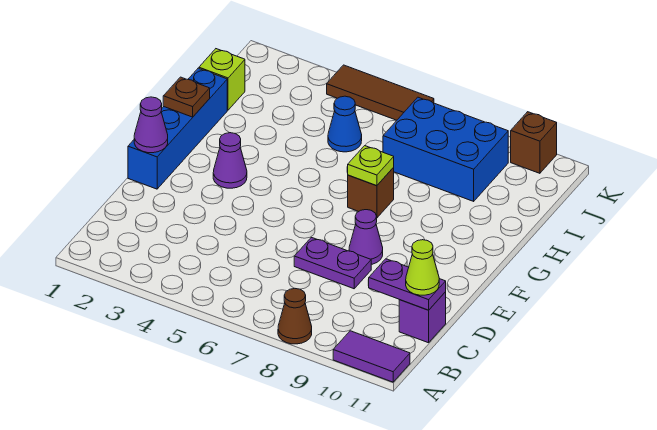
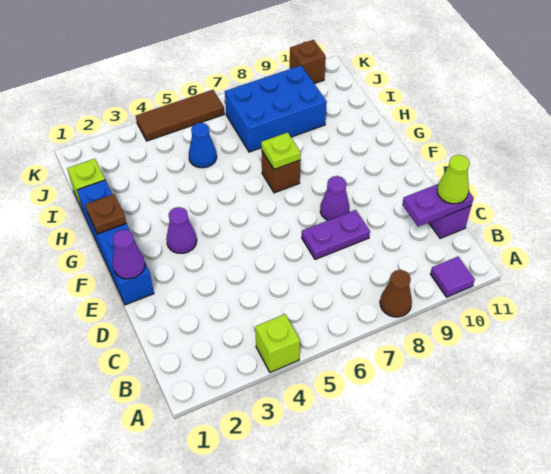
none -> lime 1x1 brick [255,314,300,372]
purple 1x2 tile [333,331,410,382] -> purple 1x1 tile [431,257,475,297]

